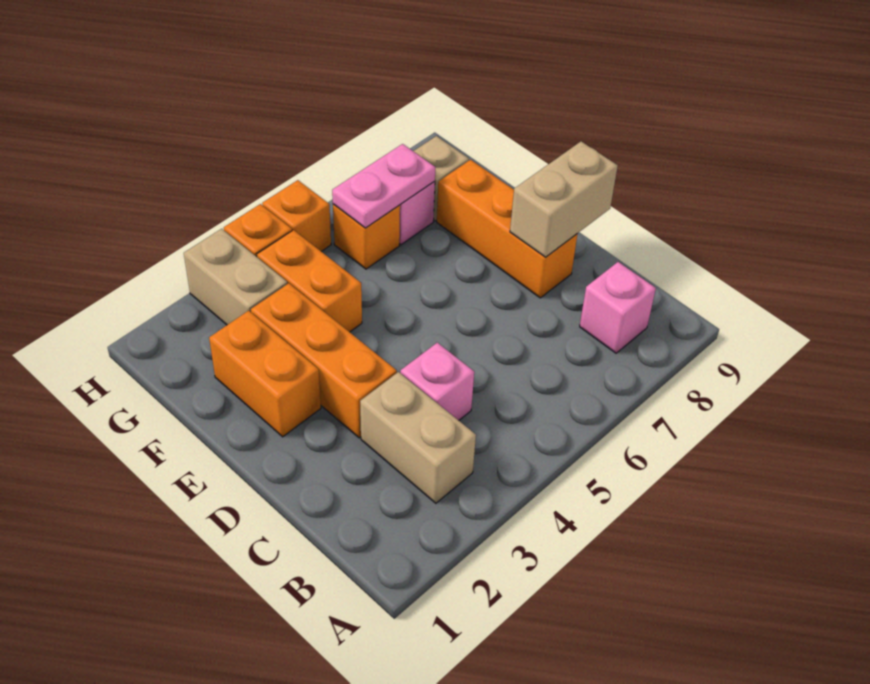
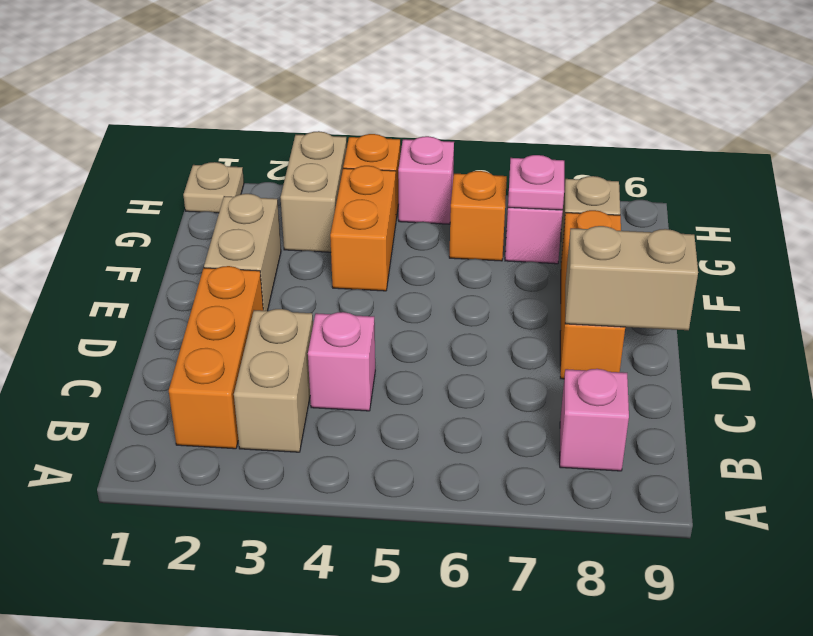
orange 1x3 brick [251,283,397,438] -> orange 1x3 brick moved to [169,266,263,449]
orange 1x2 brick [209,311,321,437] -> tan 1x2 brick [204,194,281,311]
pink 1x2 plate [332,144,435,228] -> pink 1x1 plate [508,155,564,210]
none -> tan 1x1 plate [183,162,244,213]
orange 1x1 brick [262,180,331,251] -> pink 1x1 brick [398,136,454,224]

